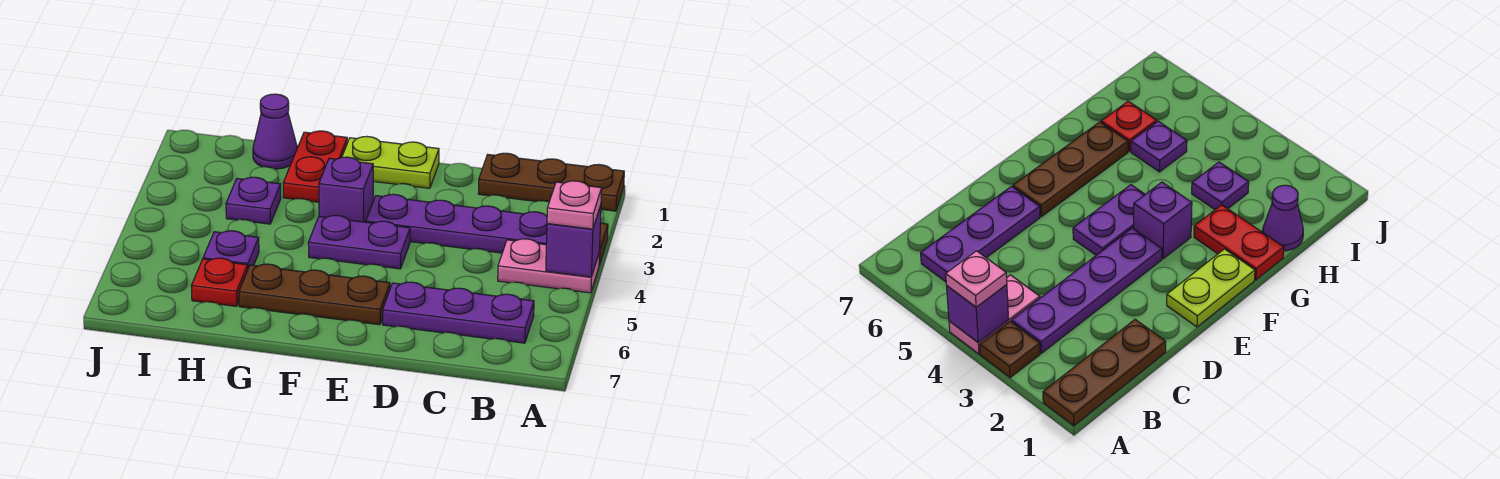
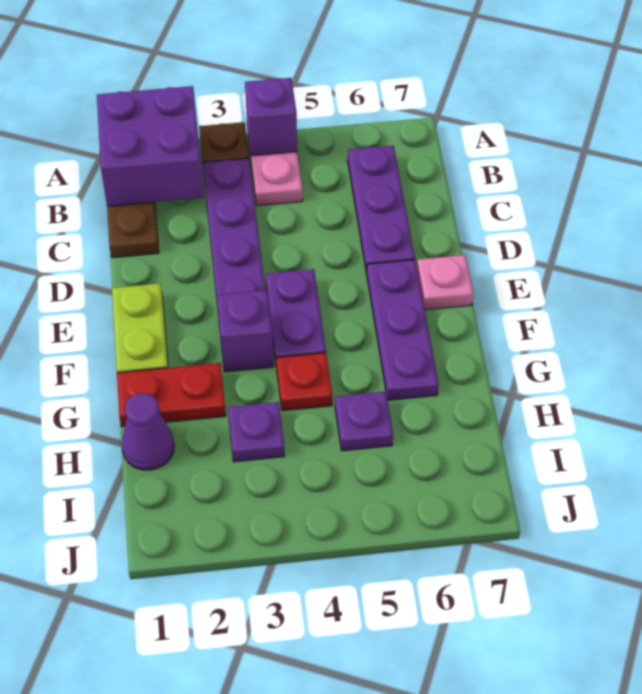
none -> purple 2x2 brick [97,86,204,206]
pink 1x1 plate [547,181,602,229] -> pink 1x1 plate moved to [417,255,474,310]
brown 1x3 plate [239,264,390,325] -> purple 1x3 plate [367,260,439,400]
red 1x1 plate [191,258,248,306] -> red 1x1 plate moved to [276,353,332,411]

